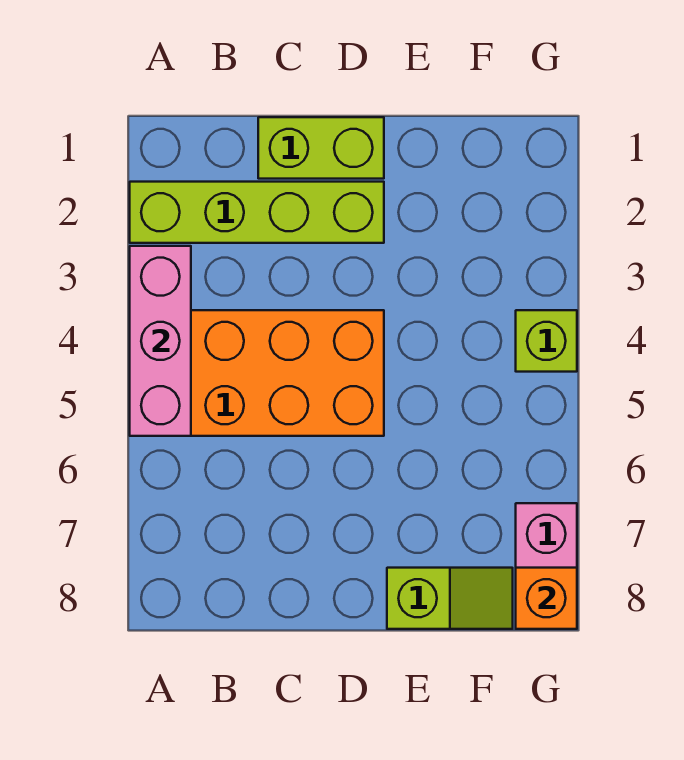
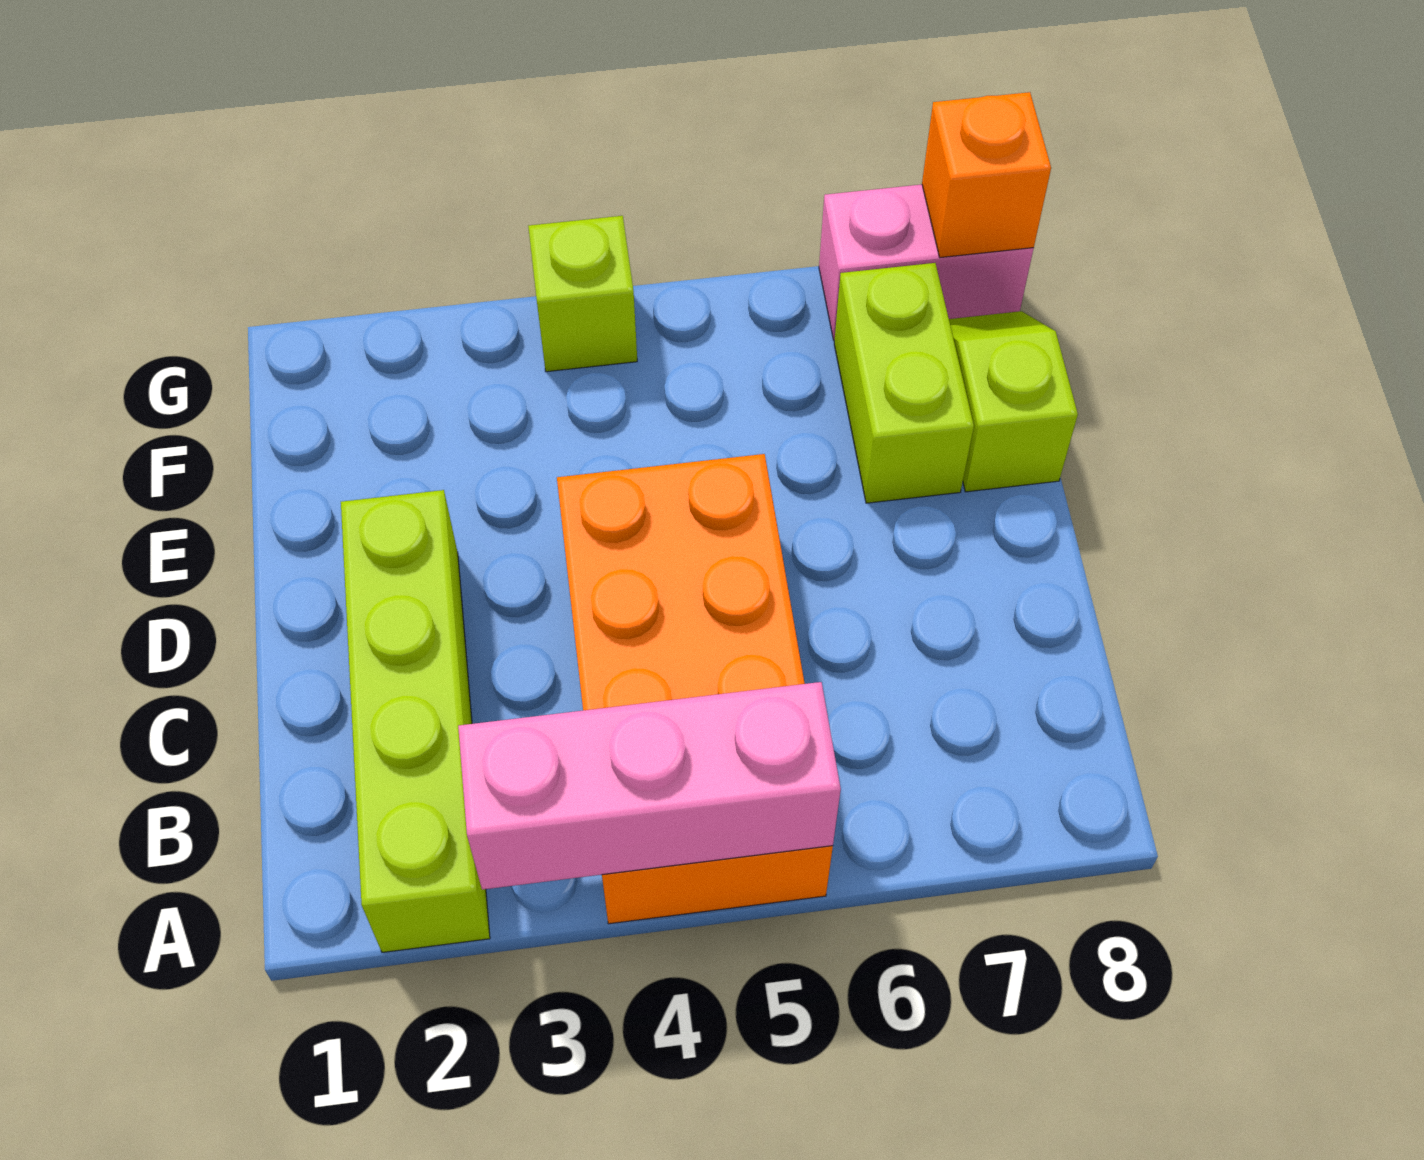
lime 1x2 brick [258,117,384,179] -> lime 1x2 brick moved to [834,263,974,503]

